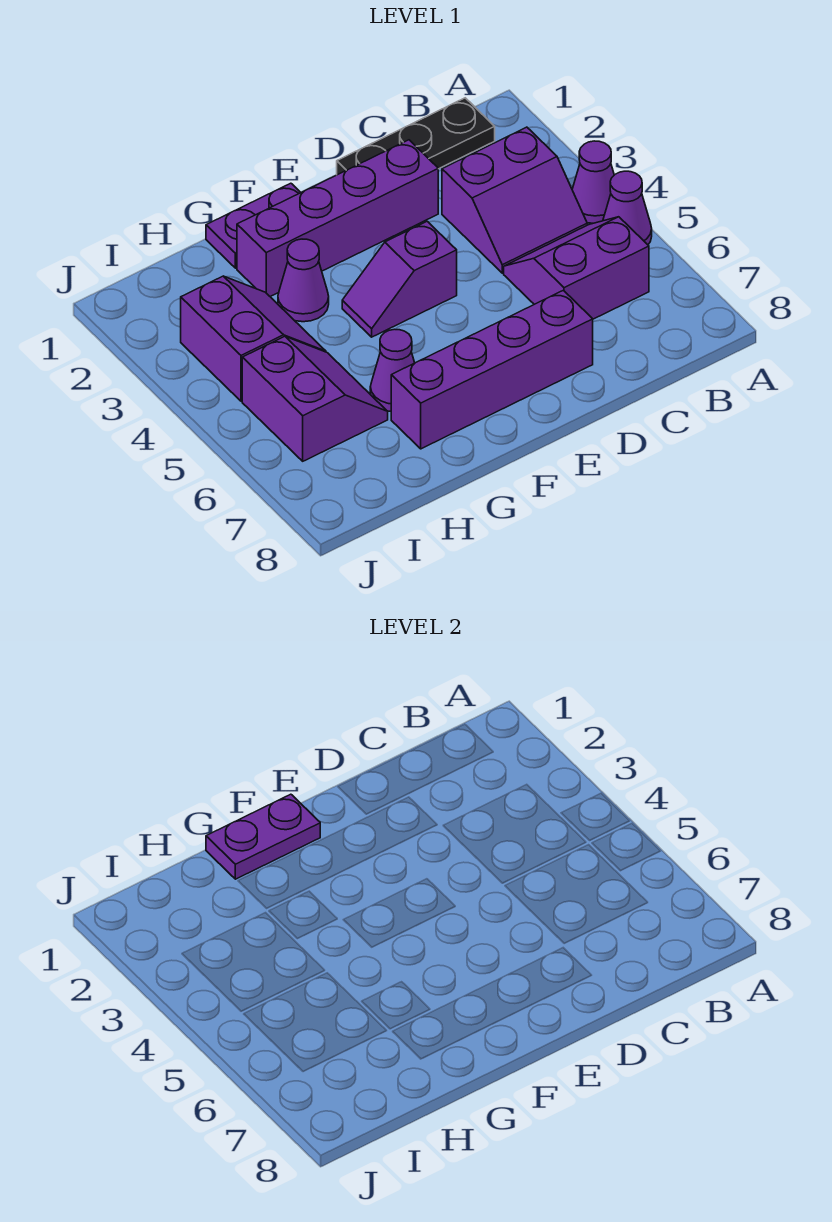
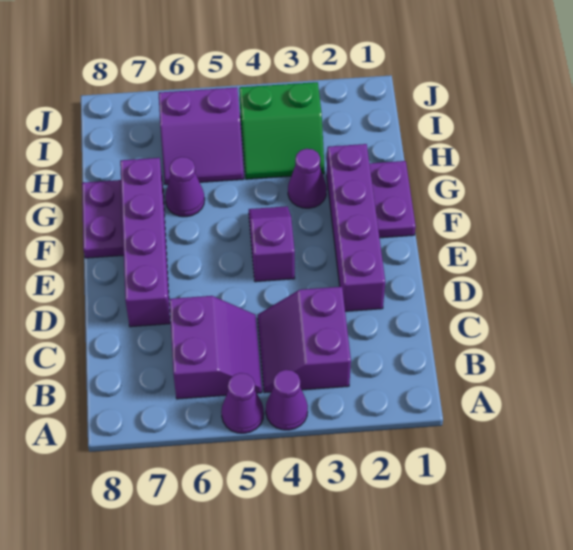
black 1x3 plate [337,98,495,175] -> none
purple 1x2 plate [206,794,320,879] -> purple 1x2 plate moved to [82,180,124,258]
purple 2x2 slope [181,276,326,401] -> green 2x2 slope [239,82,325,179]

